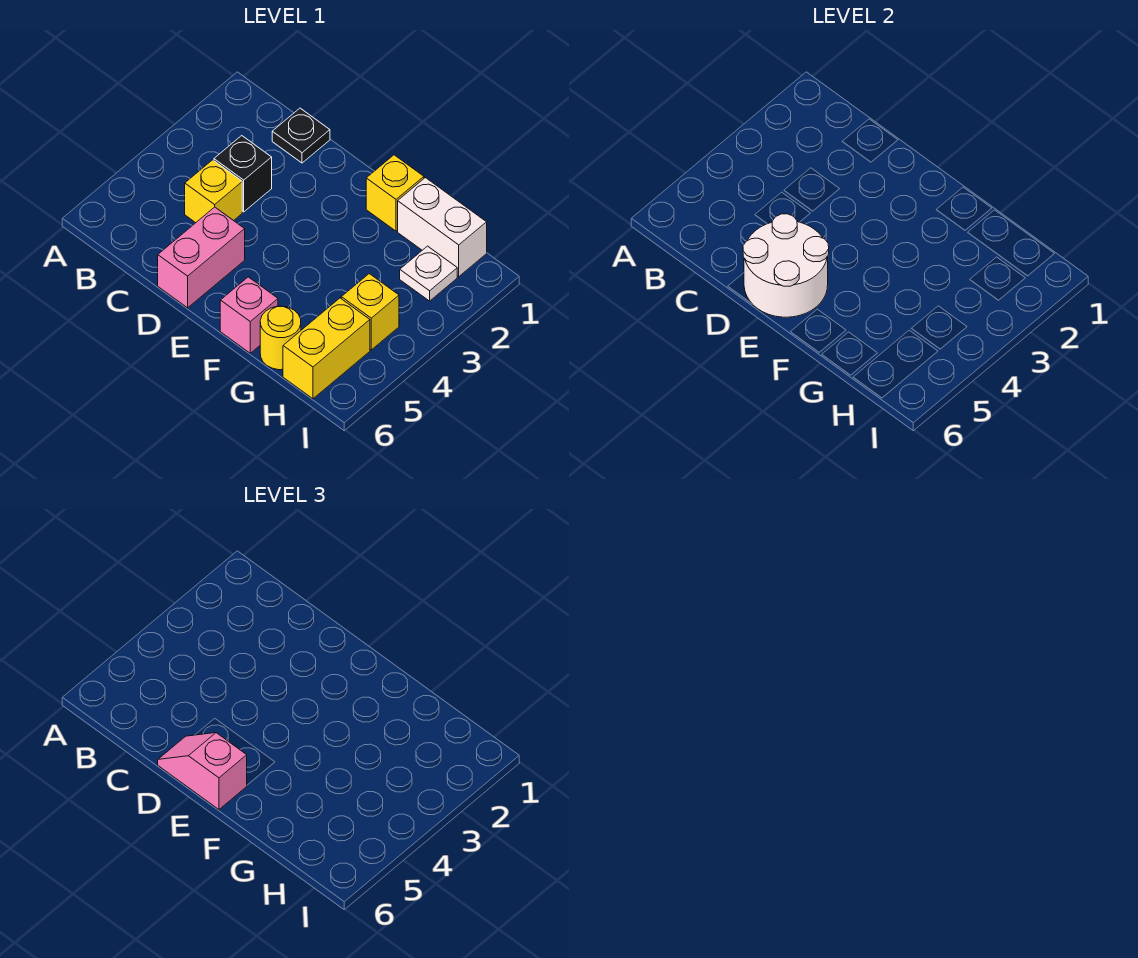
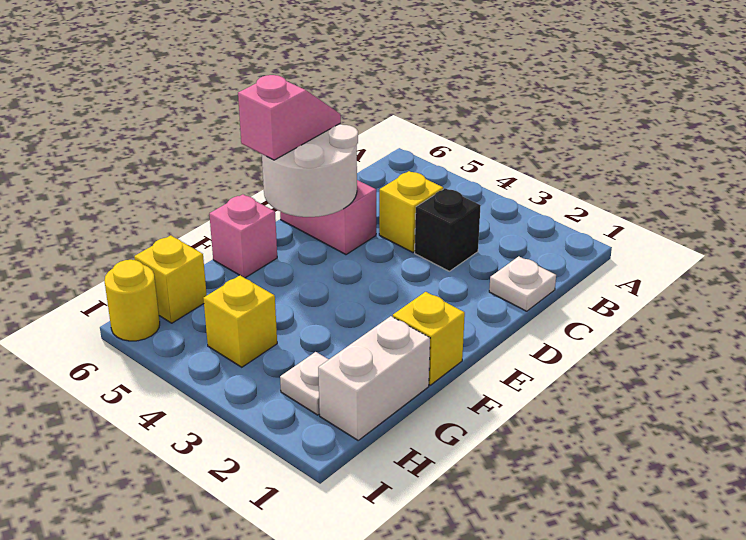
black 1x1 plate [272,108,330,163] -> white 1x1 plate [489,256,556,311]
yellow 1x1 round brick [260,306,301,370] -> yellow 1x1 round brick moved to [104,260,160,341]
yellow 1x2 brick [283,298,370,399] -> yellow 1x1 brick [134,235,207,323]

